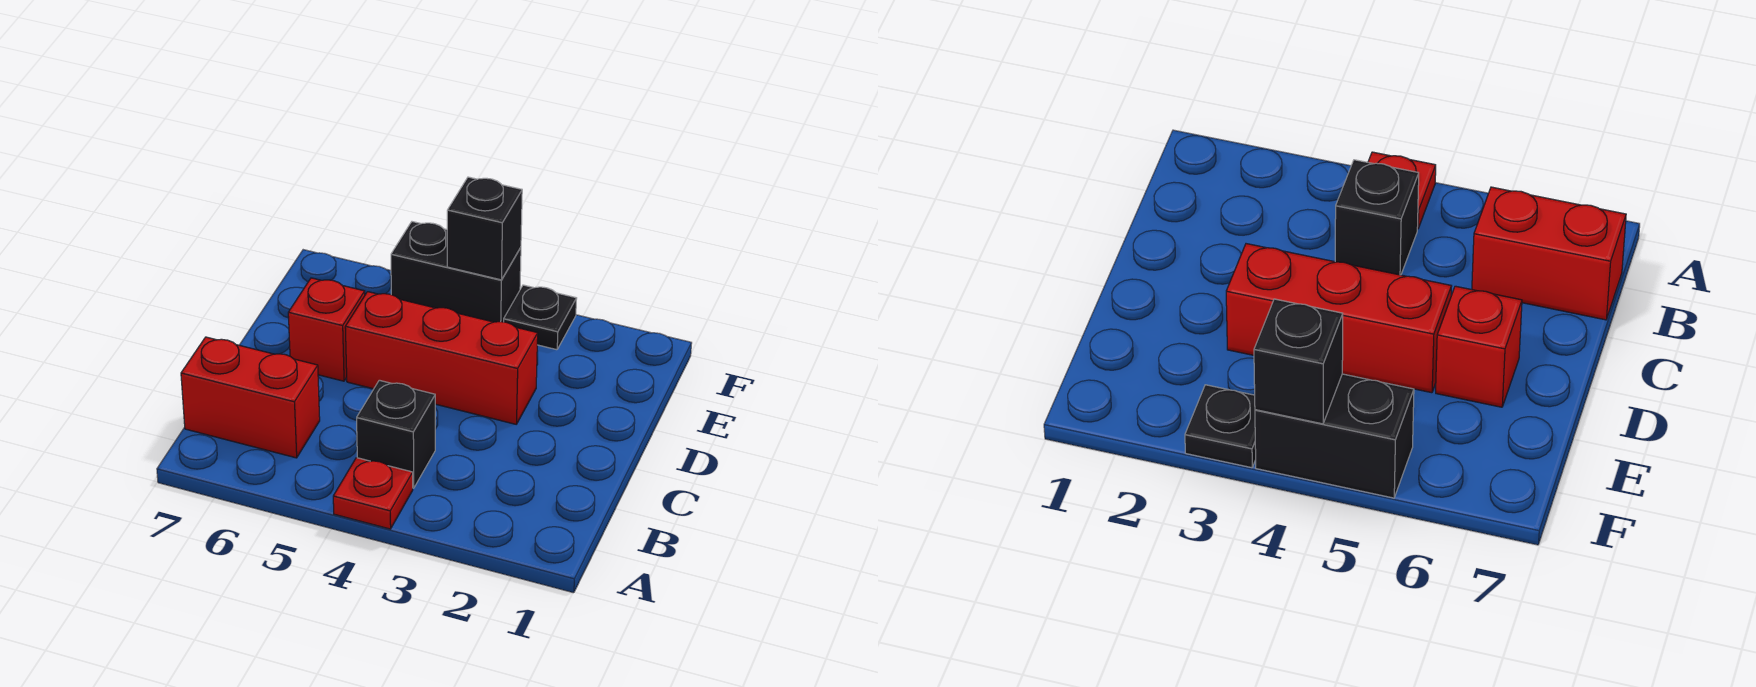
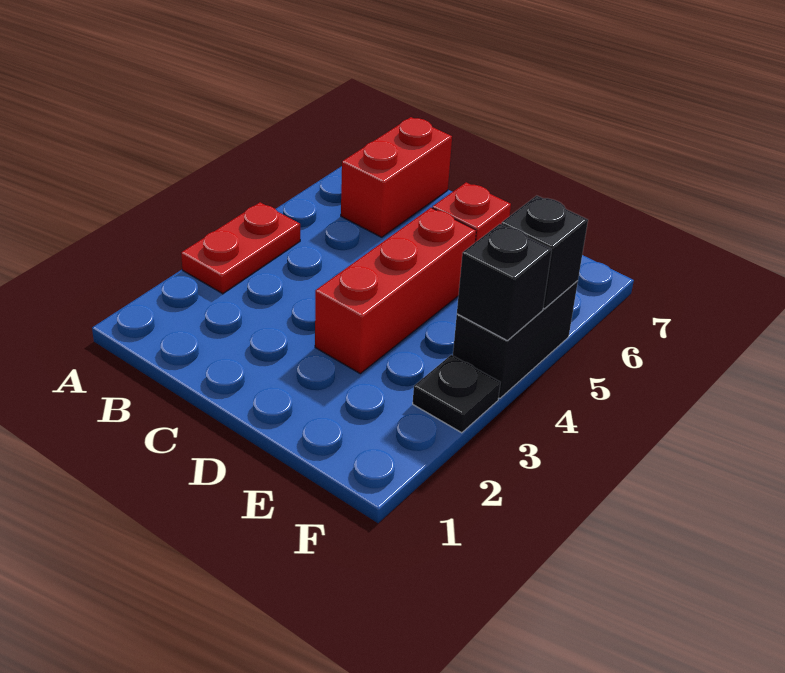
red 1x1 plate [333,458,413,529] -> red 1x2 plate [181,202,300,294]
black 1x1 brick [357,380,435,488] -> black 1x1 brick moved to [501,196,588,309]

